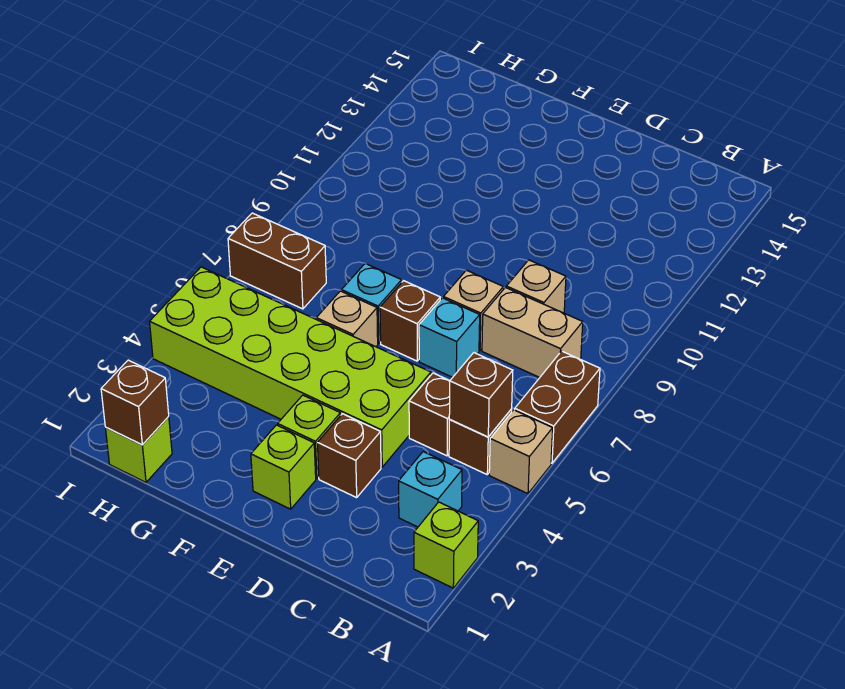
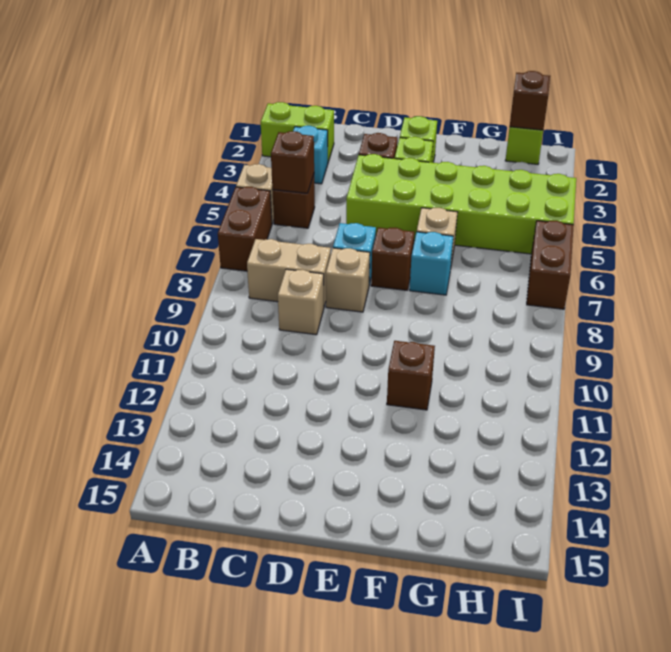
lime 1x1 brick [414,502,478,588] -> lime 1x2 brick [261,102,334,162]
brown 1x1 brick [409,373,450,456] -> brown 1x1 brick moved to [387,341,435,410]
brown 1x2 brick [228,213,326,309] -> brown 1x2 brick turned to [527,221,574,309]

